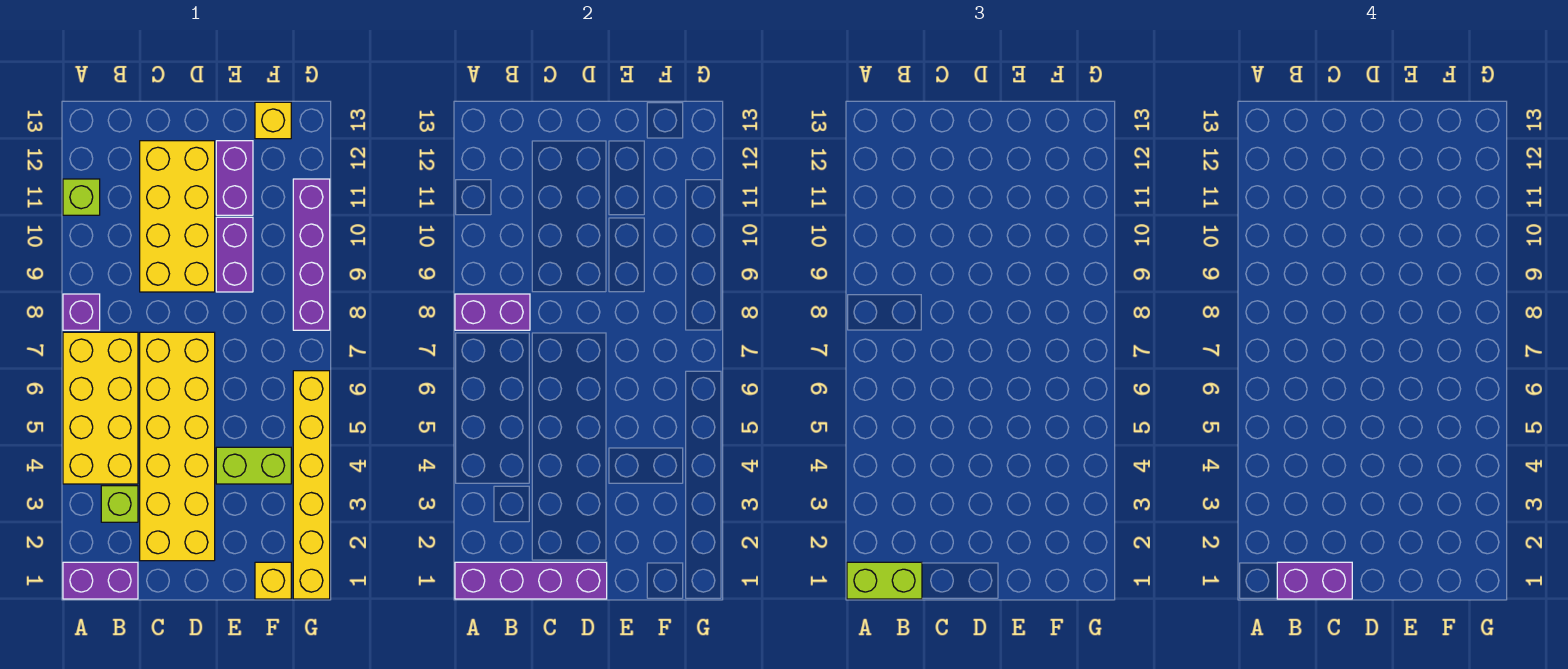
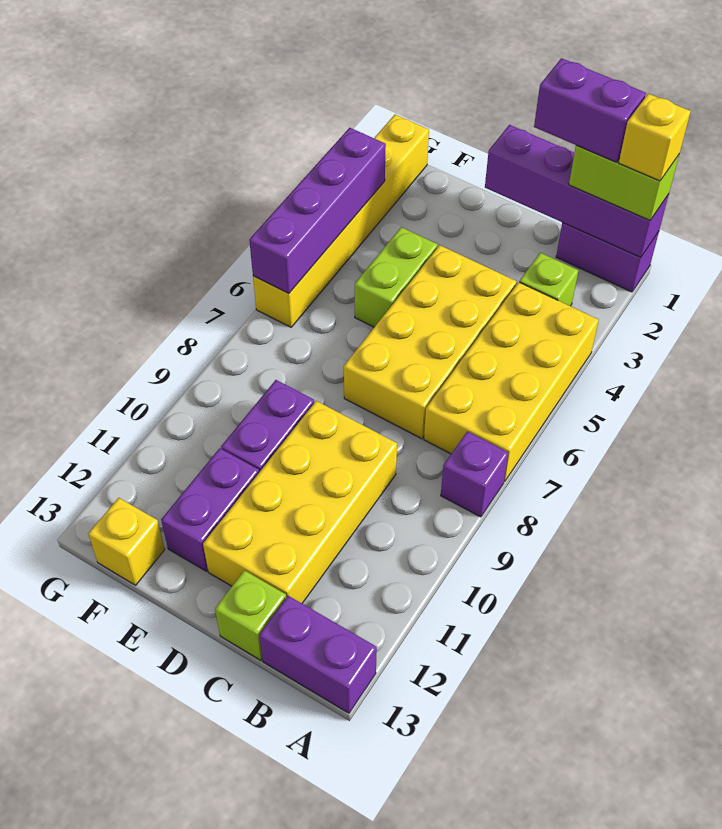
purple 1x2 brick [455,294,530,330] -> purple 1x2 brick moved to [259,596,377,713]
lime 1x1 brick [63,179,100,215] -> lime 1x1 brick moved to [215,570,286,660]
yellow 2x6 brick [140,332,215,561] -> yellow 2x4 brick [344,245,517,439]
lime 1x2 brick [216,447,291,484] -> lime 1x2 brick turned to [355,227,438,327]
yellow 1x1 brick [255,562,291,599] -> yellow 1x1 brick moved to [619,94,691,181]
purple 1x4 brick [293,179,330,330] -> purple 1x4 brick moved to [249,128,386,294]

